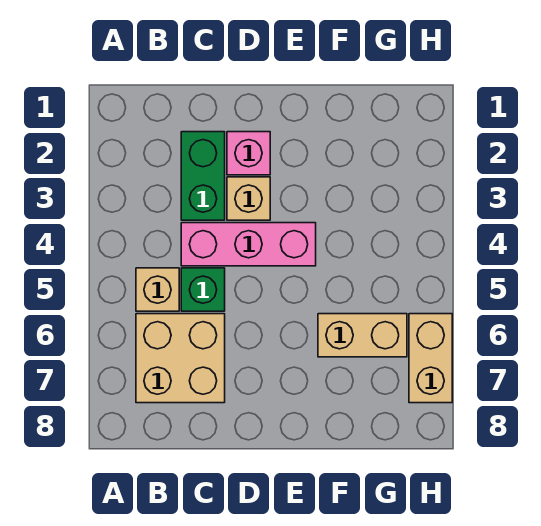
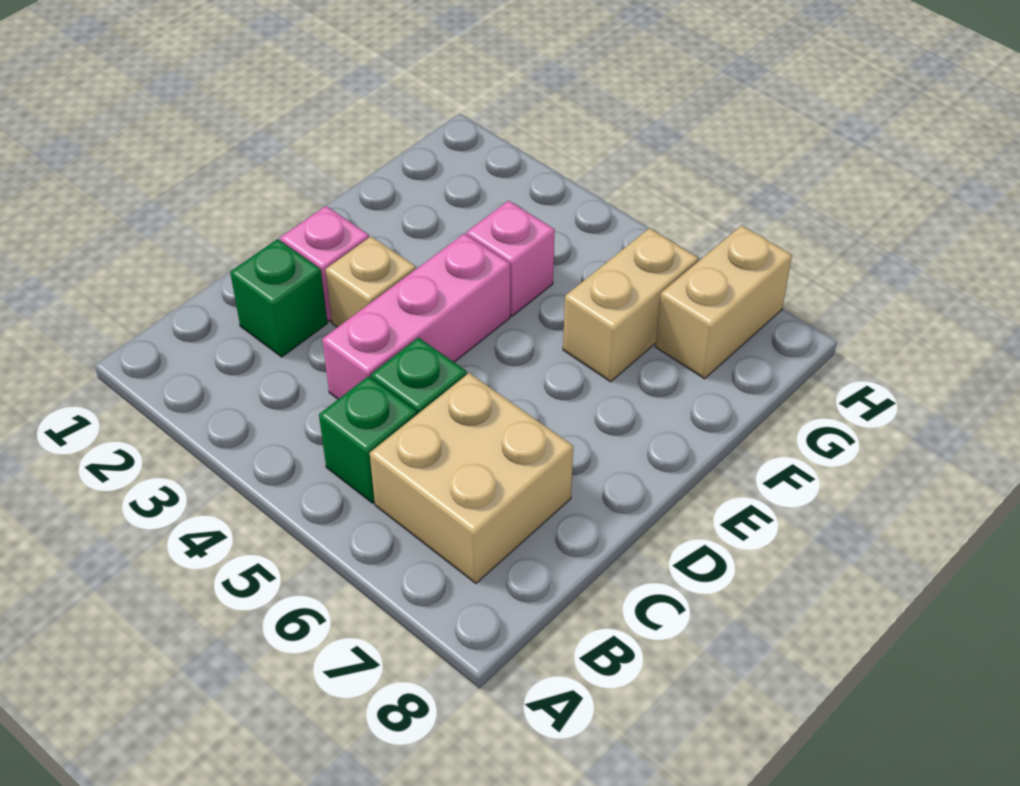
tan 1x1 brick [136,268,179,311] -> green 1x1 brick [319,376,417,503]
green 1x2 brick [181,132,225,220] -> green 1x1 brick [230,239,327,357]
none -> pink 1x1 brick [466,201,555,316]
tan 1x2 brick [409,314,452,403] -> tan 1x2 brick turned to [655,225,792,379]

